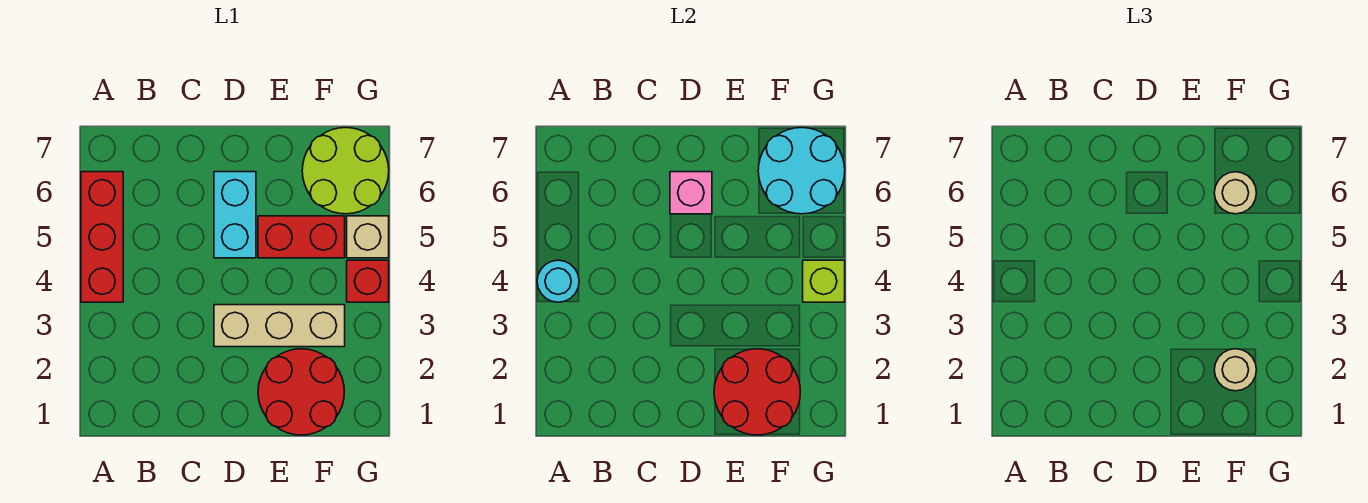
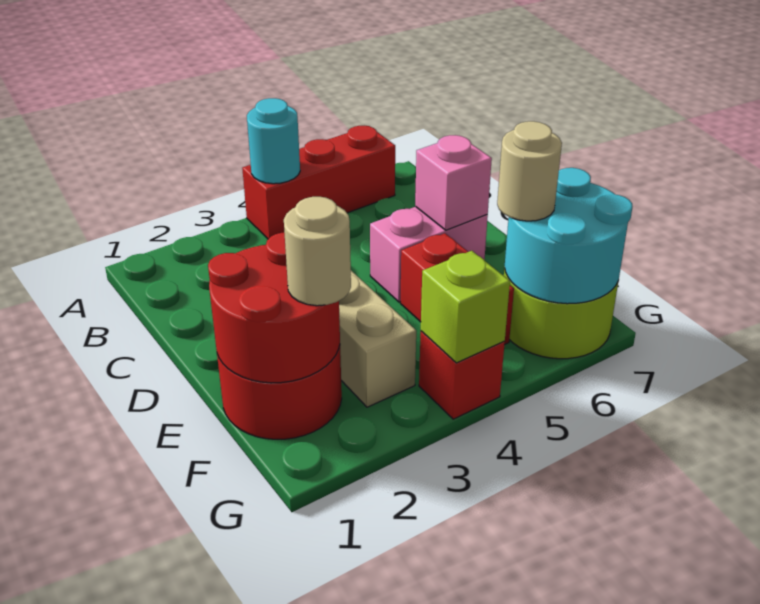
cyan 1x2 brick [214,172,256,258] -> pink 1x2 brick [370,207,488,302]
tan 1x1 brick [347,216,389,258] -> none

